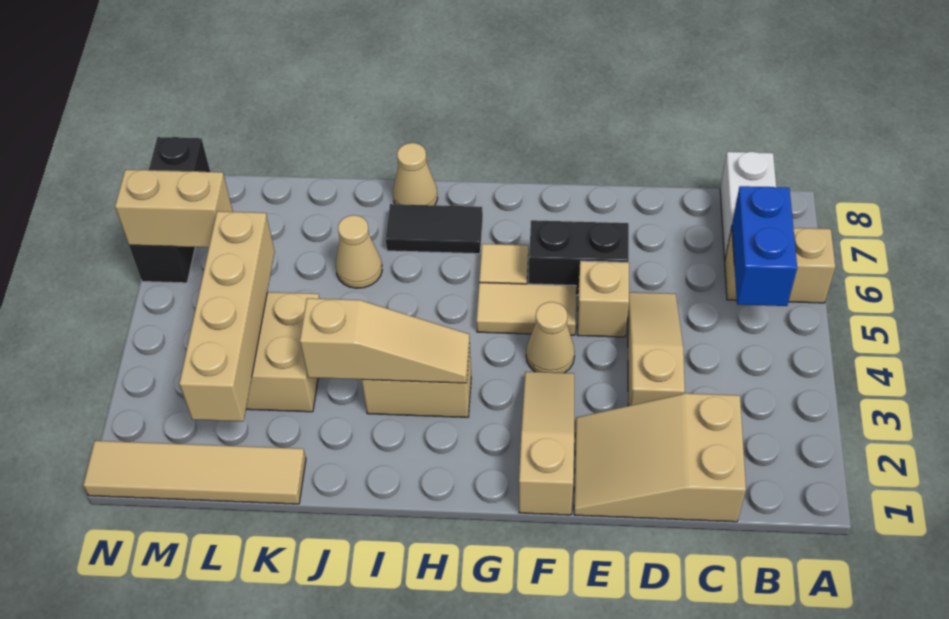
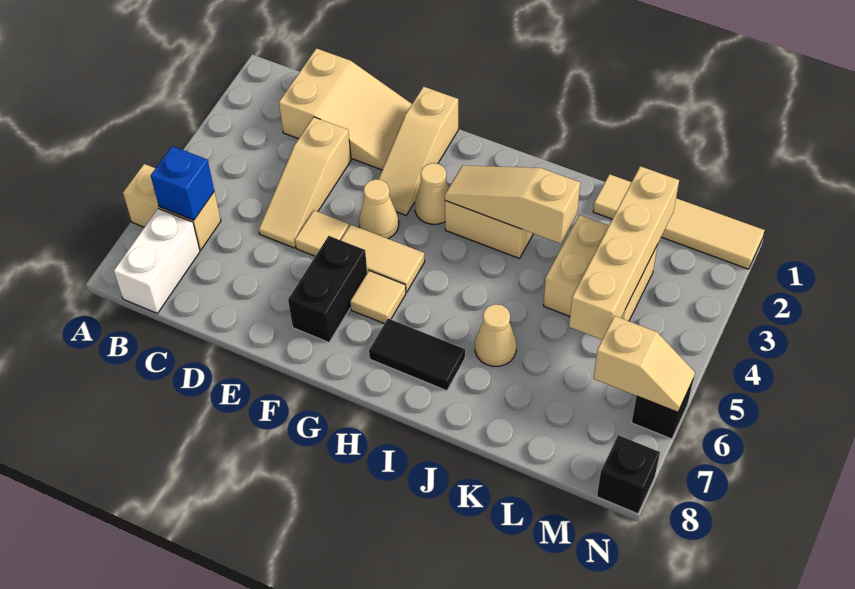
blue 1x2 brick [732,186,797,306] -> blue 1x1 brick [151,146,214,220]
tan 1x1 brick [577,261,629,337] -> tan 1x1 tile [295,210,349,256]
black 1x2 brick [529,220,629,295] -> black 1x2 brick turned to [288,236,367,342]
tan 1x1 cone [393,143,438,205] -> tan 1x1 cone moved to [415,163,449,224]
tan 1x2 brick [115,170,233,248] -> tan 1x2 slope [593,316,695,412]

